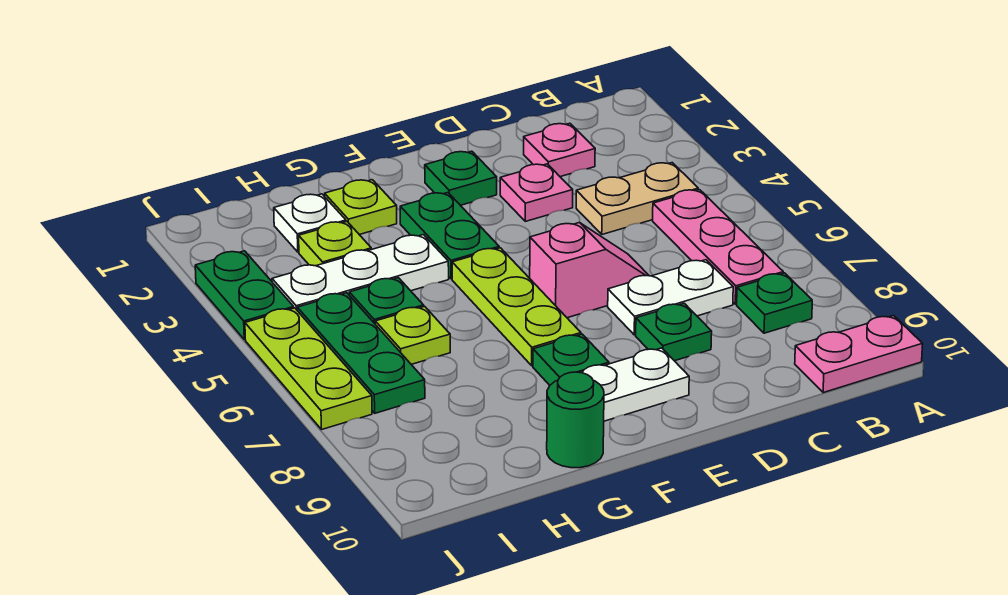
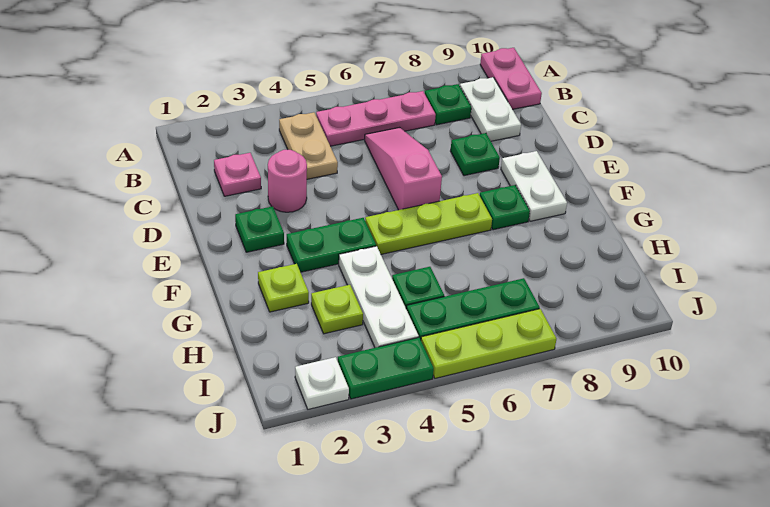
white 1x2 plate [608,260,733,335] -> white 1x2 plate moved to [460,77,521,141]
pink 1x1 plate [500,164,573,221] -> pink 1x1 round brick [268,150,307,212]
pink 1x2 slope [530,222,649,318] -> pink 1x3 slope [365,128,442,210]
green 1x1 round brick [547,372,604,468] -> none
white 1x1 plate [274,194,346,252] -> white 1x1 plate moved to [295,357,349,409]
lime 1x1 plate [375,306,450,364] -> none

